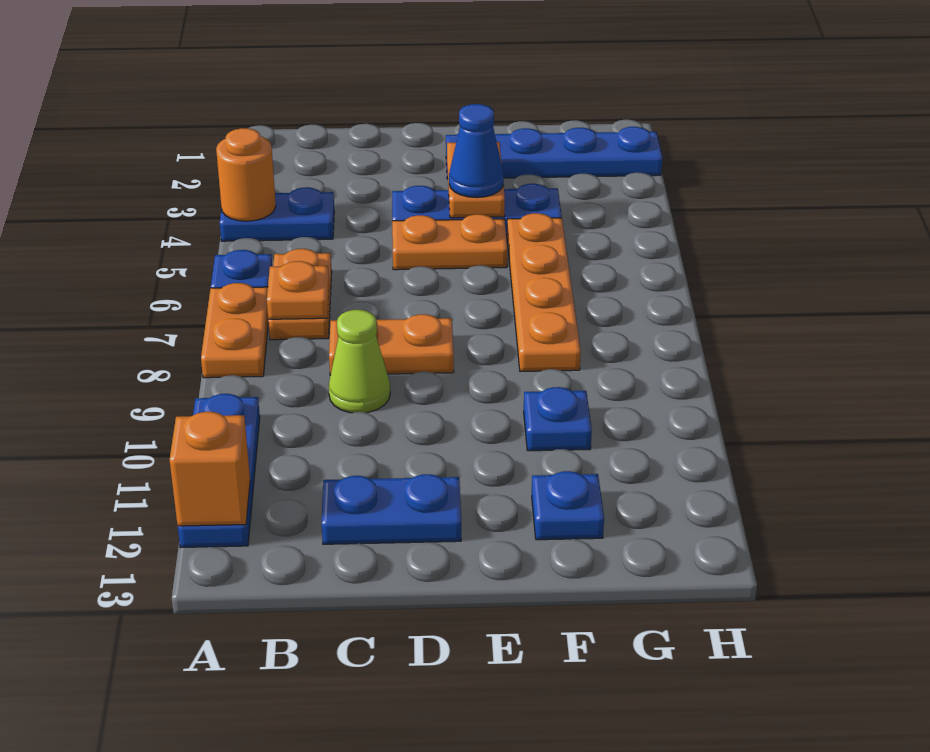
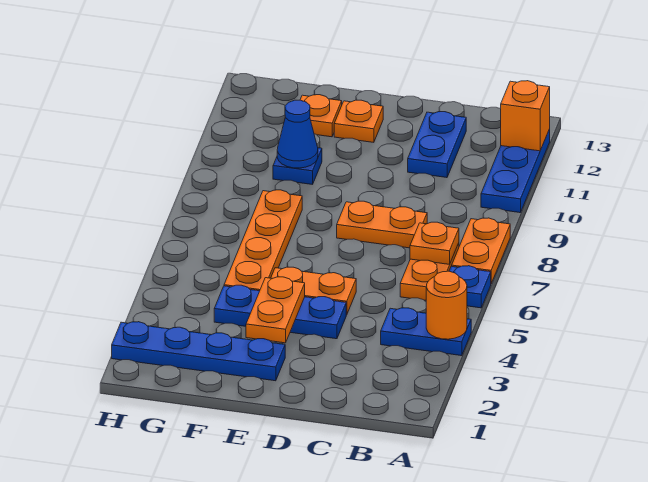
lime 1x1 cone [329,310,390,413] -> none
blue 1x2 plate [322,474,461,544] -> blue 1x2 plate turned to [408,112,466,178]
blue 1x1 cone [449,104,504,198] -> blue 1x1 cone moved to [277,100,318,168]
none -> orange 1x1 plate [334,100,383,142]
blue 1x1 plate [532,471,604,540] -> orange 1x1 plate [300,95,342,137]

